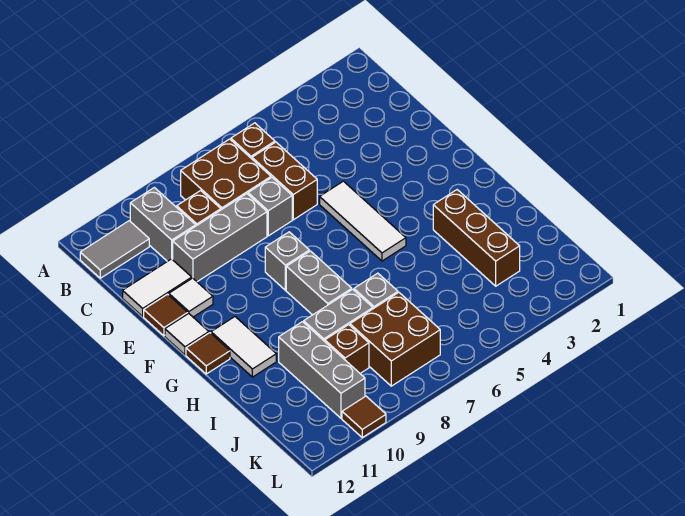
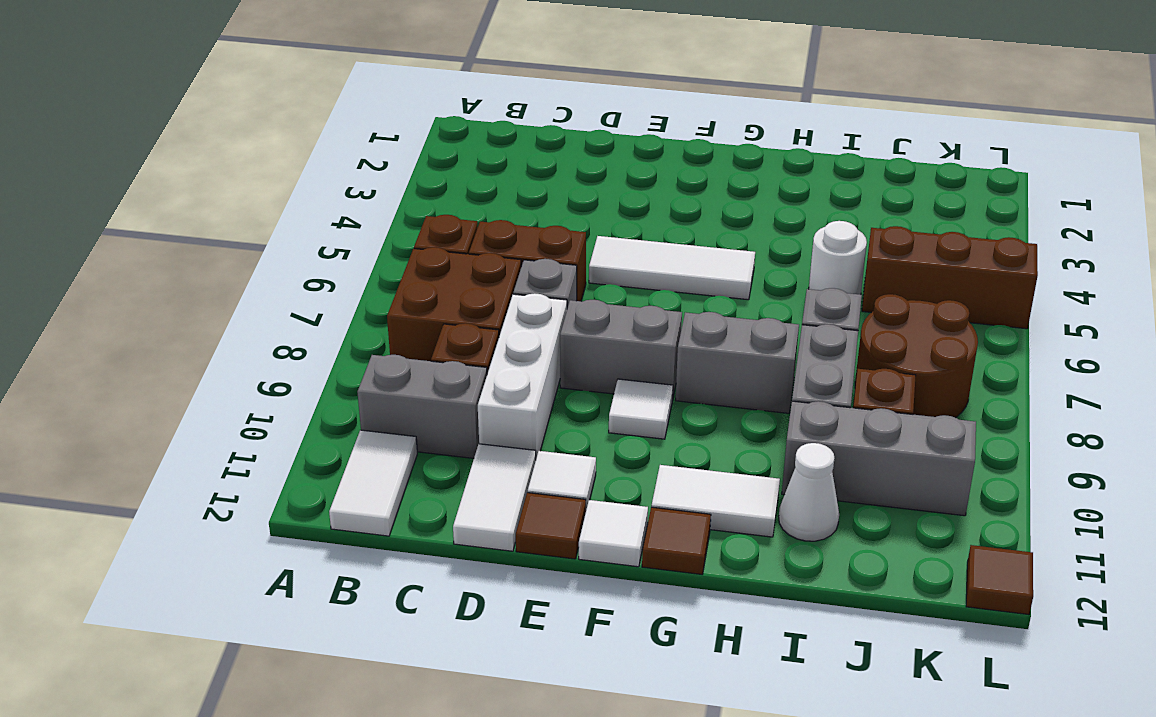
grey 1x2 tile [80,221,149,278] -> white 1x2 tile [329,430,417,536]
grey 1x3 brick [173,194,267,282] -> white 1x3 brick [478,293,567,458]
grey 1x1 brick [265,232,309,290] -> grey 1x2 brick [560,300,682,400]
none -> white 1x1 tile [609,379,673,439]
brown 1x3 brick [433,190,520,286] -> brown 1x3 brick moved to [862,226,1038,329]
none -> white 1x1 round brick [809,221,867,295]
none -> white 1x1 cone [779,443,839,541]
brown 2x2 brick [350,293,440,386] -> brown 2x2 round brick [855,294,978,418]
brown 1x1 tile [342,396,386,437] -> brown 1x1 tile moved to [966,545,1033,615]

